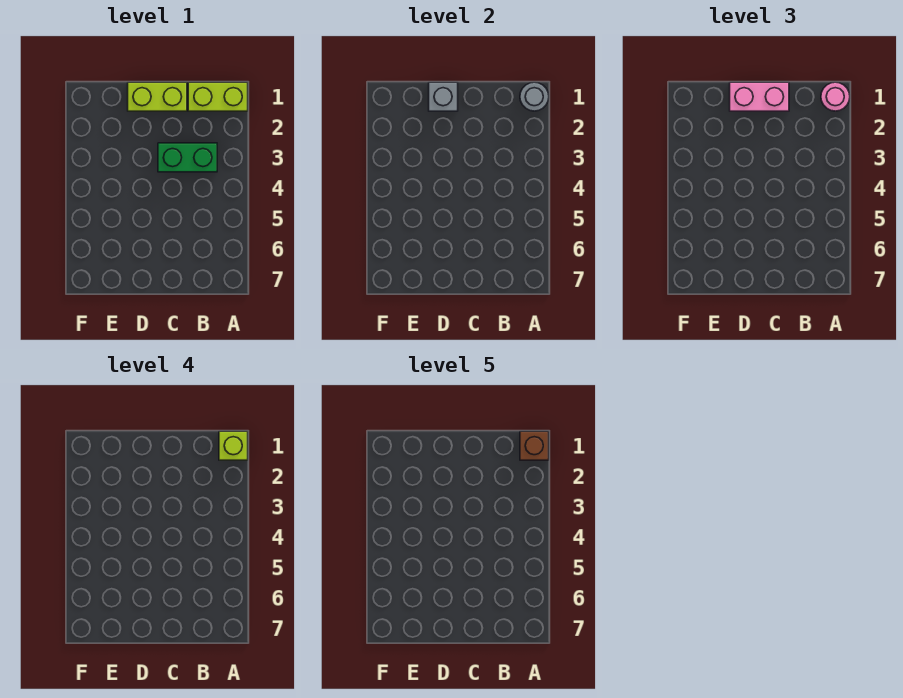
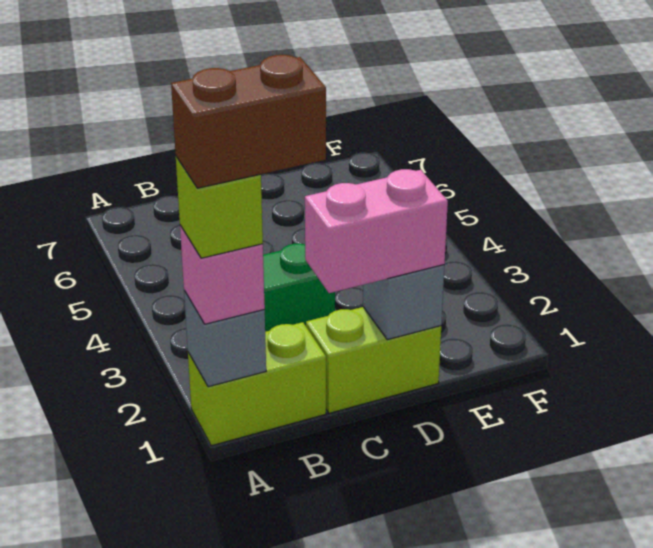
grey 1x1 round brick [520,82,549,111] -> grey 1x1 brick [184,291,266,387]
pink 1x1 round brick [821,82,850,111] -> pink 1x1 brick [180,225,265,324]
brown 1x1 brick [520,431,549,460] -> brown 1x2 brick [171,55,326,188]

